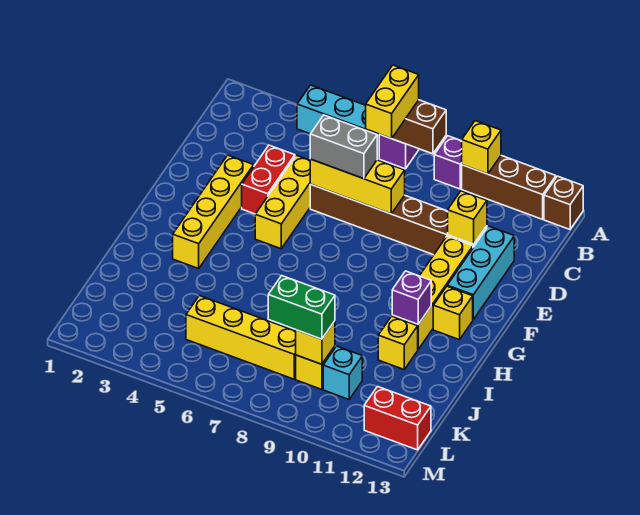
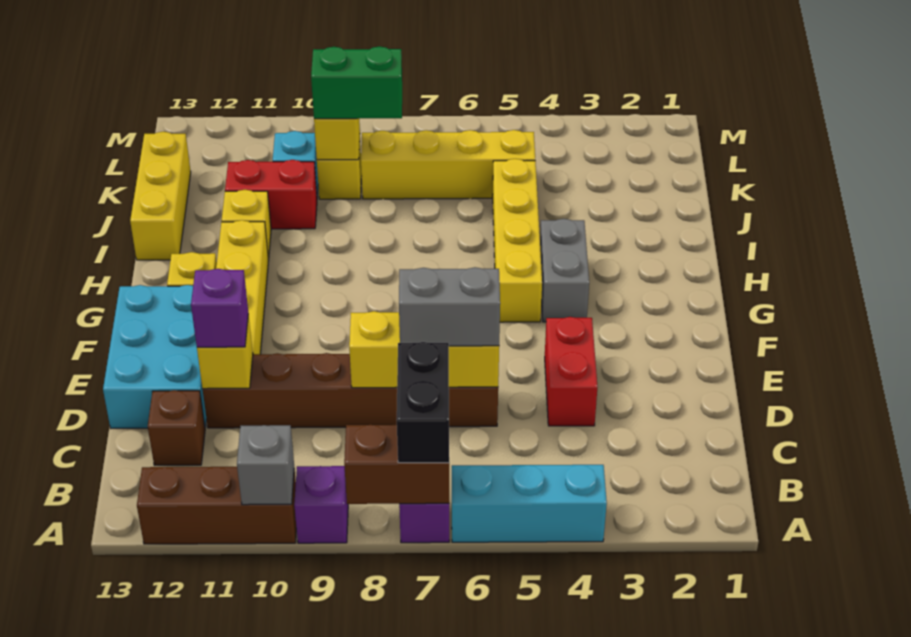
yellow 1x2 brick [366,65,419,139] -> black 1x2 brick [397,342,449,463]
yellow 1x1 brick [462,121,501,174] -> grey 1x1 brick [237,425,294,505]
brown 1x1 brick [544,176,583,229] -> brown 1x1 brick moved to [148,390,205,465]
yellow 1x3 brick [255,155,310,249] -> yellow 1x3 brick moved to [130,132,191,260]
cyan 1x3 brick [447,226,514,319] -> cyan 2x3 brick [103,285,206,429]
yellow 1x4 brick [173,155,254,269] -> yellow 1x4 brick moved to [493,159,542,322]
none -> grey 1x2 brick [540,219,589,322]
purple 1x1 brick [392,271,431,324] -> purple 1x1 brick moved to [191,269,248,347]
red 1x2 brick [364,387,431,450] -> red 1x2 brick moved to [225,160,317,229]

